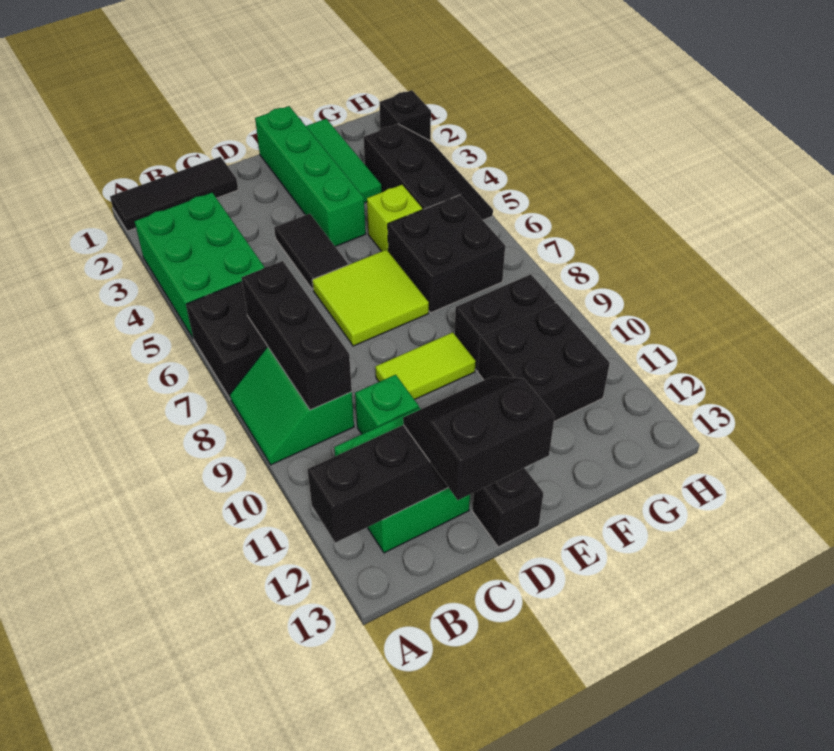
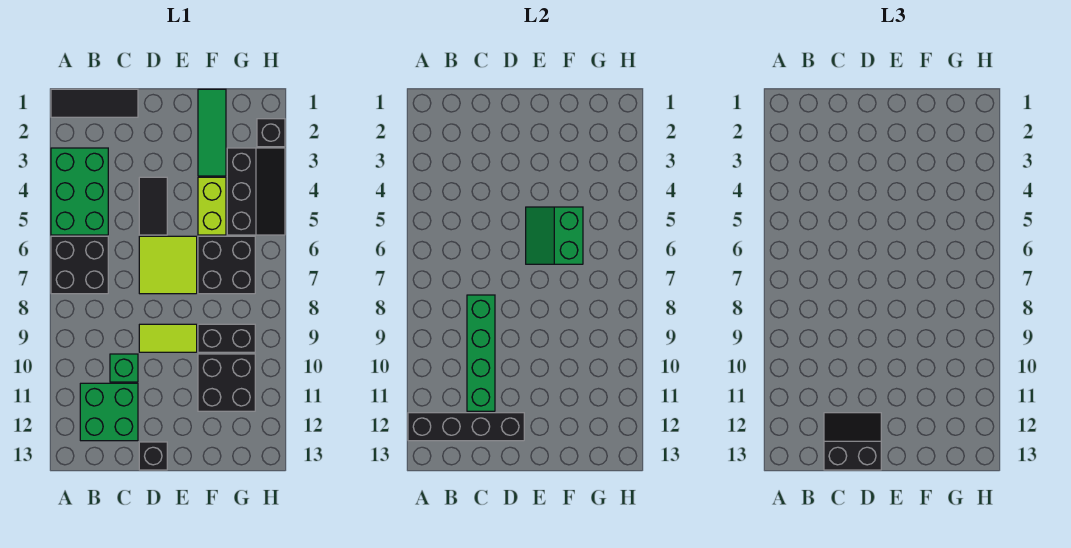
green 2x2 slope [230,347,354,465] -> green 2x2 slope moved to [526,207,583,264]
black 1x3 brick [242,261,352,410] -> none
green 1x4 brick [255,106,366,247] -> green 1x4 brick moved to [467,295,495,411]
lime 1x1 brick [367,185,422,251] -> lime 1x2 brick [198,177,226,235]

